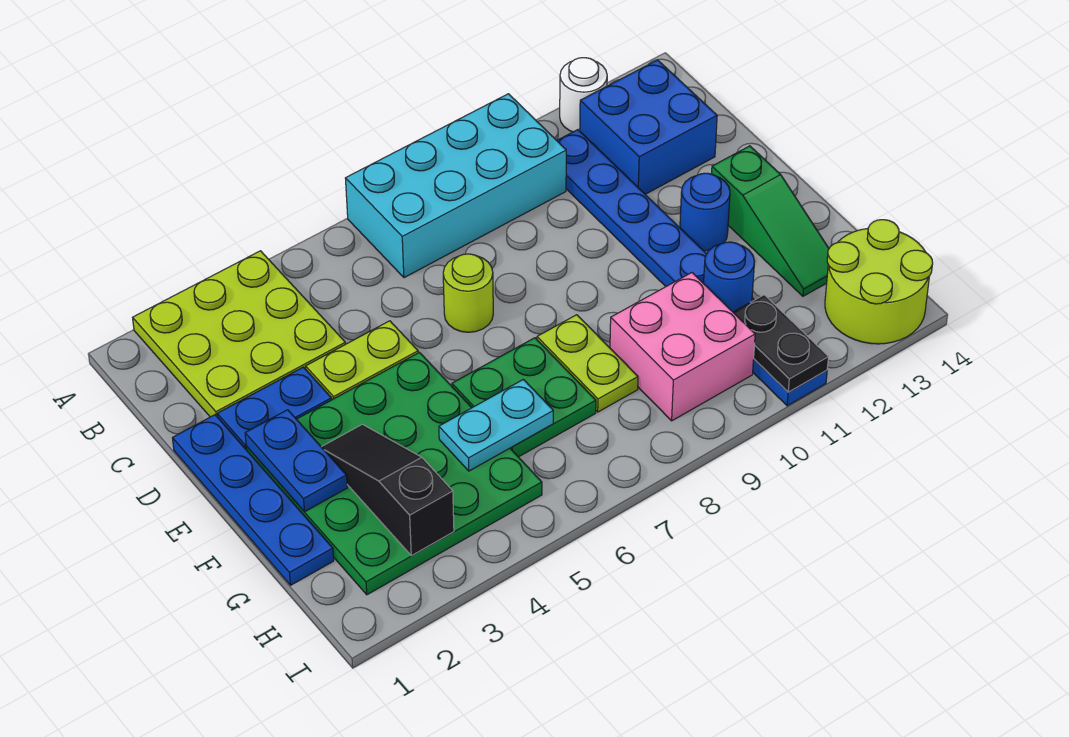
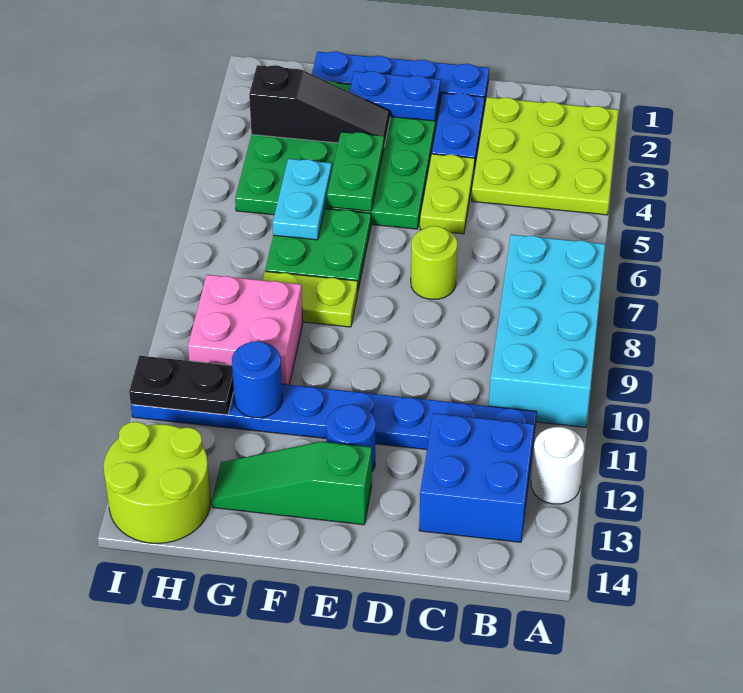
none -> green 1x2 plate [327,132,384,211]

